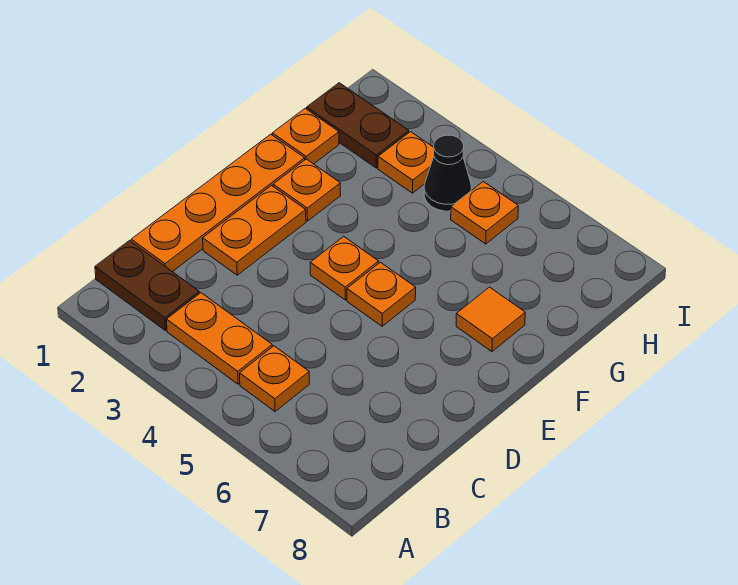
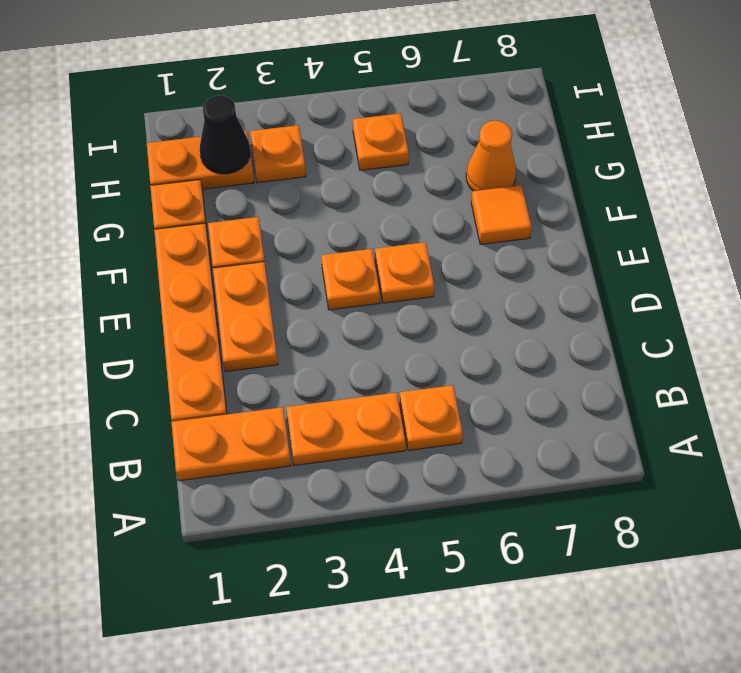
brown 1x2 plate [95,241,199,331] -> orange 1x2 plate [171,407,291,481]
none -> orange 1x1 cone [466,121,516,191]
brown 1x2 plate [307,83,409,168] -> orange 1x2 plate [147,131,254,189]
black 1x1 cone [424,135,471,211] -> black 1x1 cone moved to [200,95,250,174]

